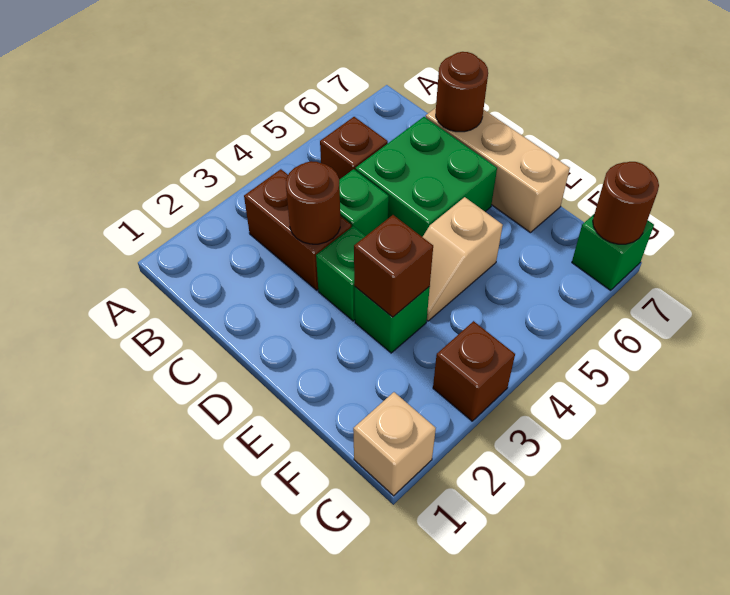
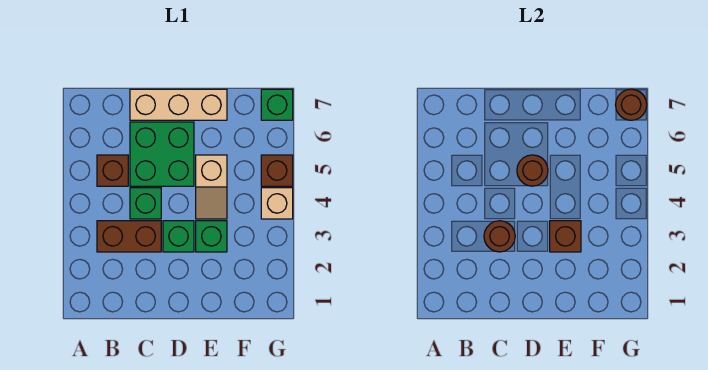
brown 1x1 round brick [436,52,488,132] -> brown 1x1 round brick moved to [517,155,548,186]
tan 1x1 brick [353,392,436,496] -> tan 1x1 brick moved to [261,188,293,219]
brown 1x1 brick [433,321,515,421] -> brown 1x1 brick moved to [261,155,293,186]

